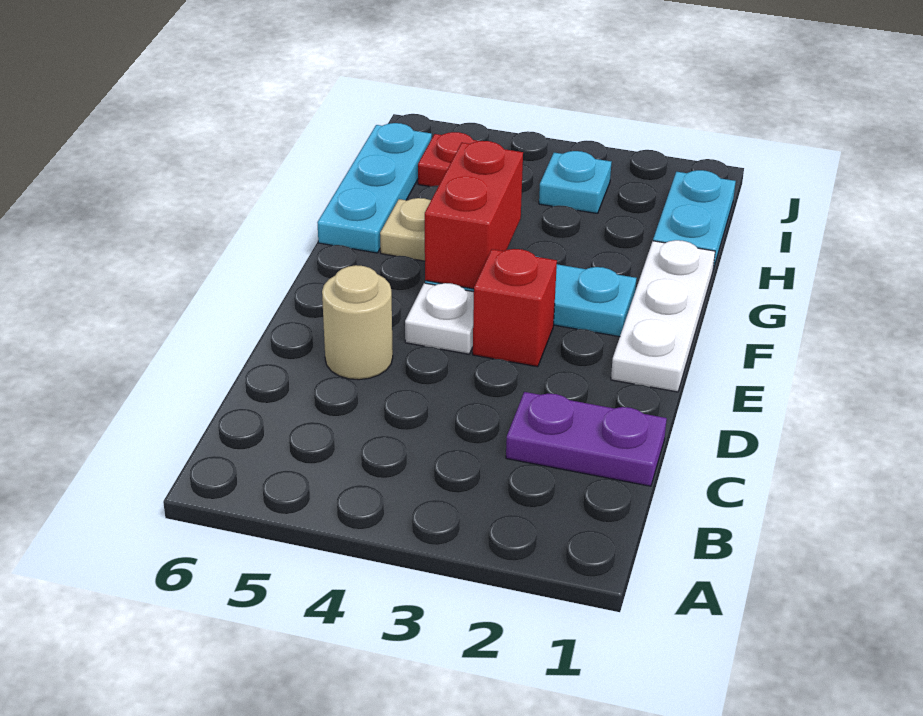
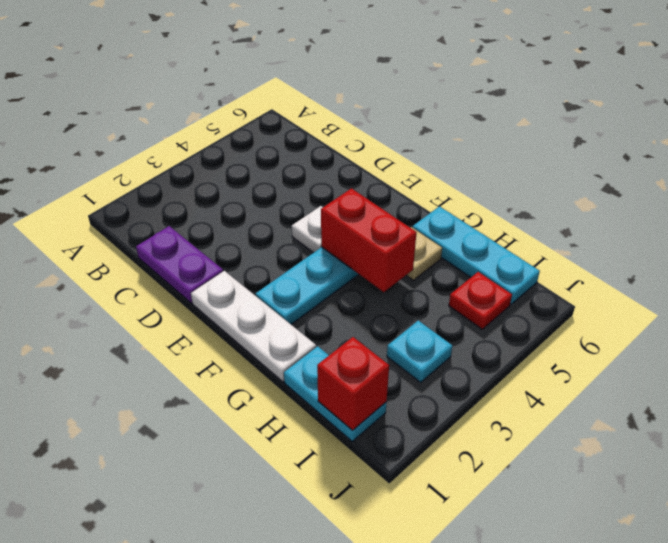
purple 1x2 plate [506,392,667,486] -> purple 1x2 plate turned to [136,226,223,303]
tan 1x1 round brick [322,265,393,380] -> none
red 1x1 brick [473,249,557,367] -> red 1x1 brick moved to [317,337,389,430]

